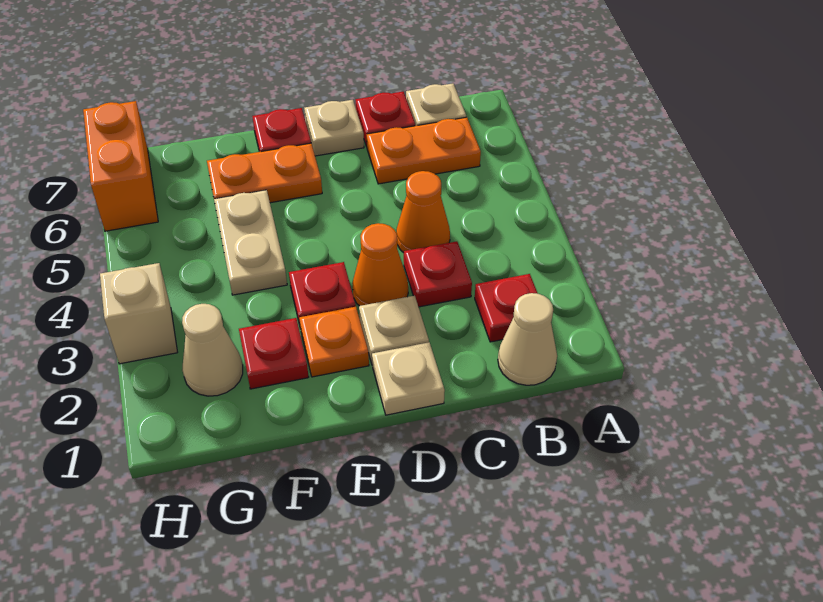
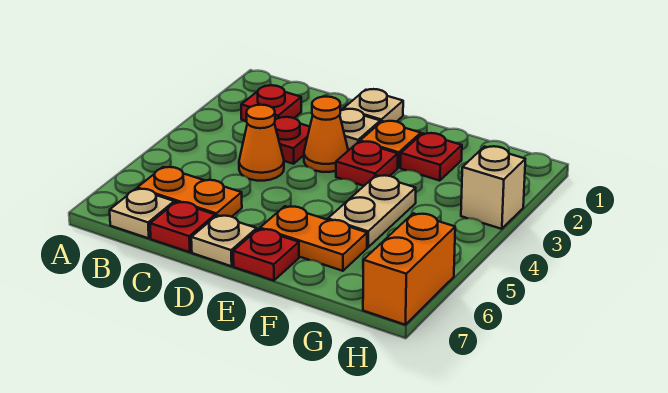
tan 1x1 cone [498,293,557,385] -> none
tan 1x1 cone [182,304,243,396] -> none

